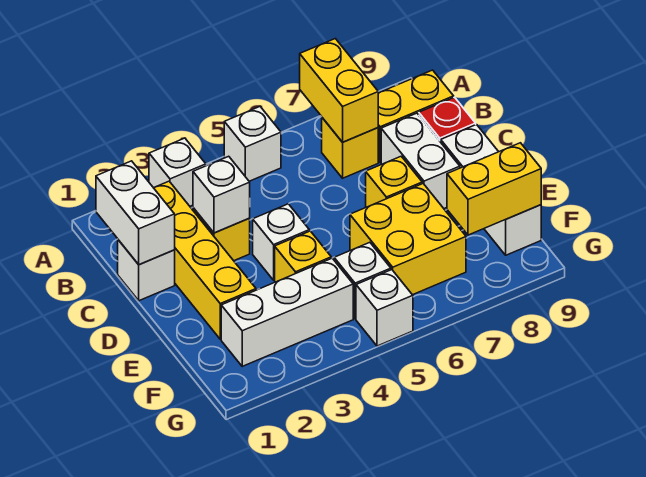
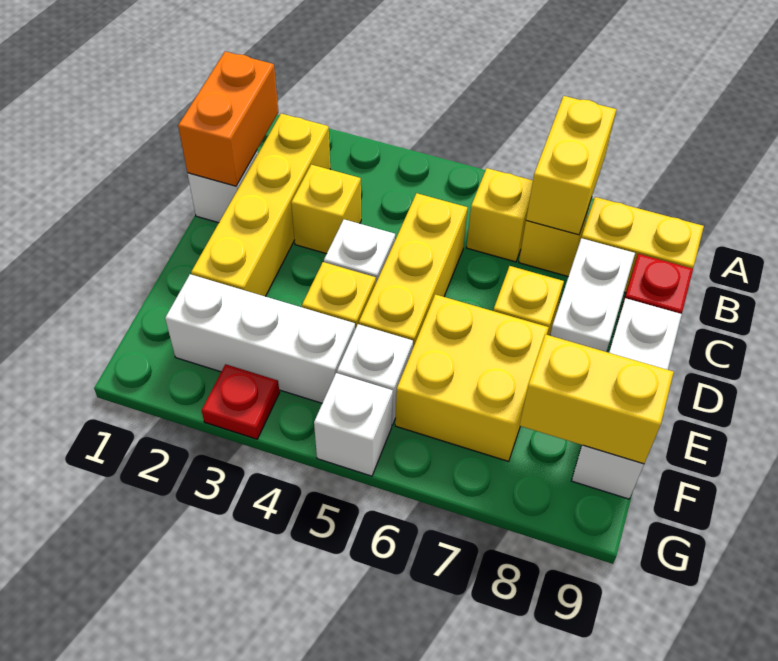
white 1x1 brick [149,138,206,206] -> none
white 1x1 brick [224,107,281,181] -> none
white 1x2 brick [96,161,175,265] -> orange 1x2 brick [178,51,278,186]
none -> yellow 1x1 brick [466,168,533,262]
white 1x1 brick [193,156,250,233] -> none
none -> yellow 1x3 brick [359,193,468,347]
none -> red 1x1 plate [202,364,280,439]

